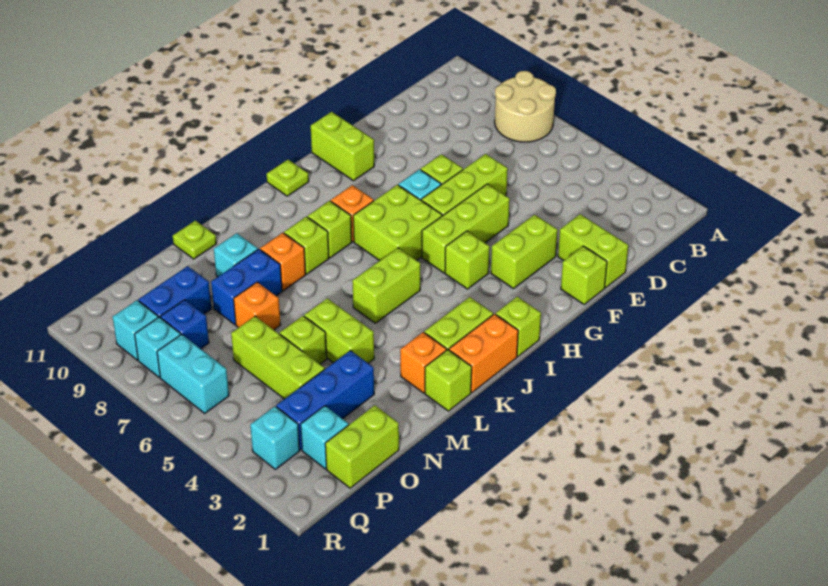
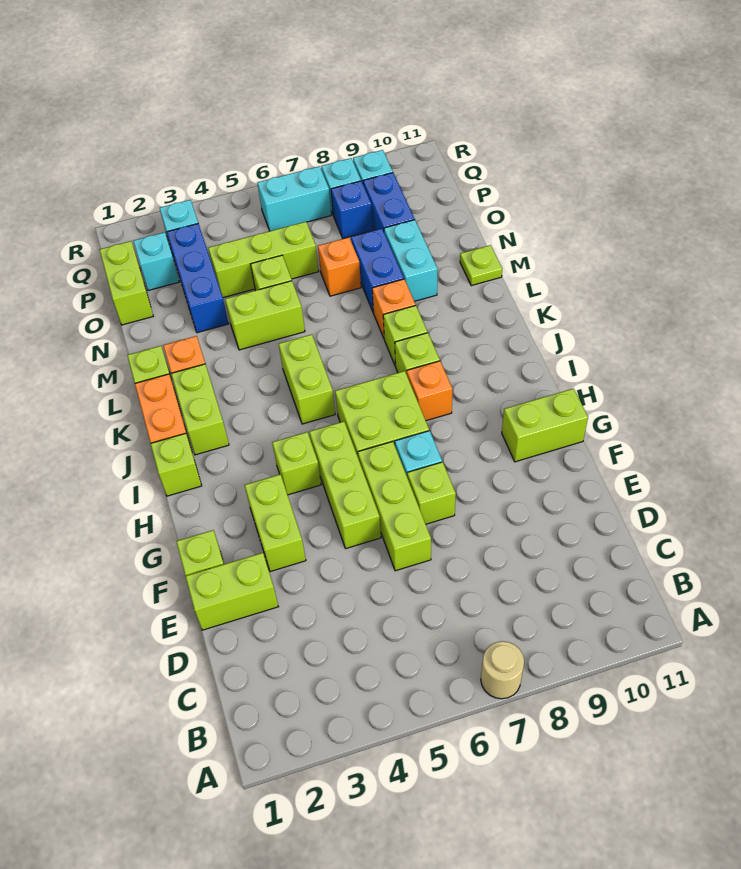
tan 2x2 round brick [495,71,556,142] -> tan 1x1 round brick [481,641,524,699]
lime 1x1 plate [267,160,309,196] -> none
cyan 1x1 brick [214,233,258,277] -> cyan 1x2 brick [384,220,438,301]

